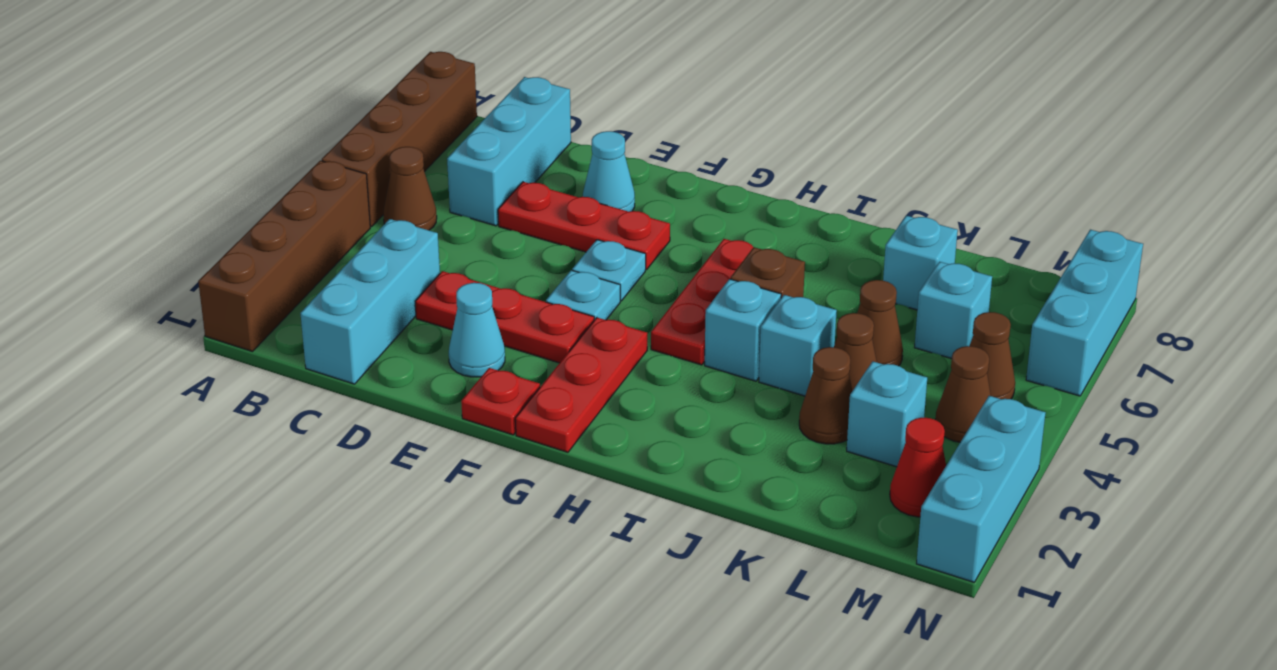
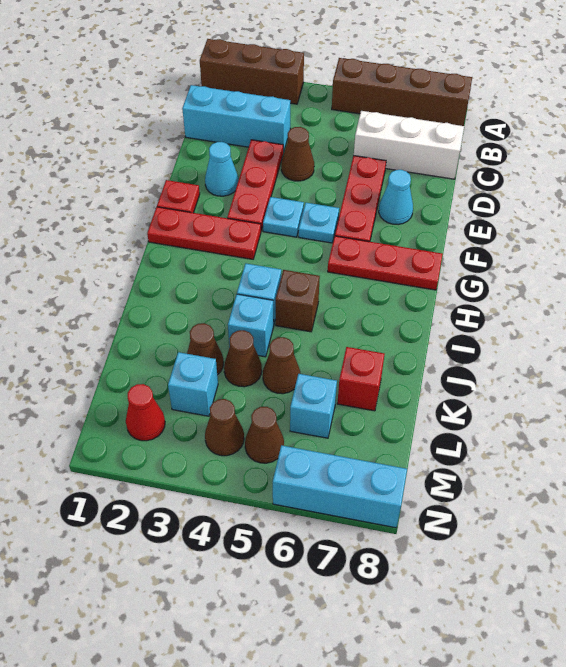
brown 1x4 brick [198,161,370,352] -> brown 1x3 brick [200,39,304,104]
brown 1x1 cone [383,147,437,230] -> brown 1x1 cone moved to [281,127,314,181]
cyan 1x3 brick [447,77,571,226] -> white 1x3 brick [354,111,464,179]
red 1x3 plate [651,239,753,365] -> red 1x3 plate moved to [328,236,443,290]
cyan 1x1 brick [883,216,958,310] -> red 1x1 brick [337,347,384,411]
cyan 1x3 brick [917,396,1045,582] -> none

